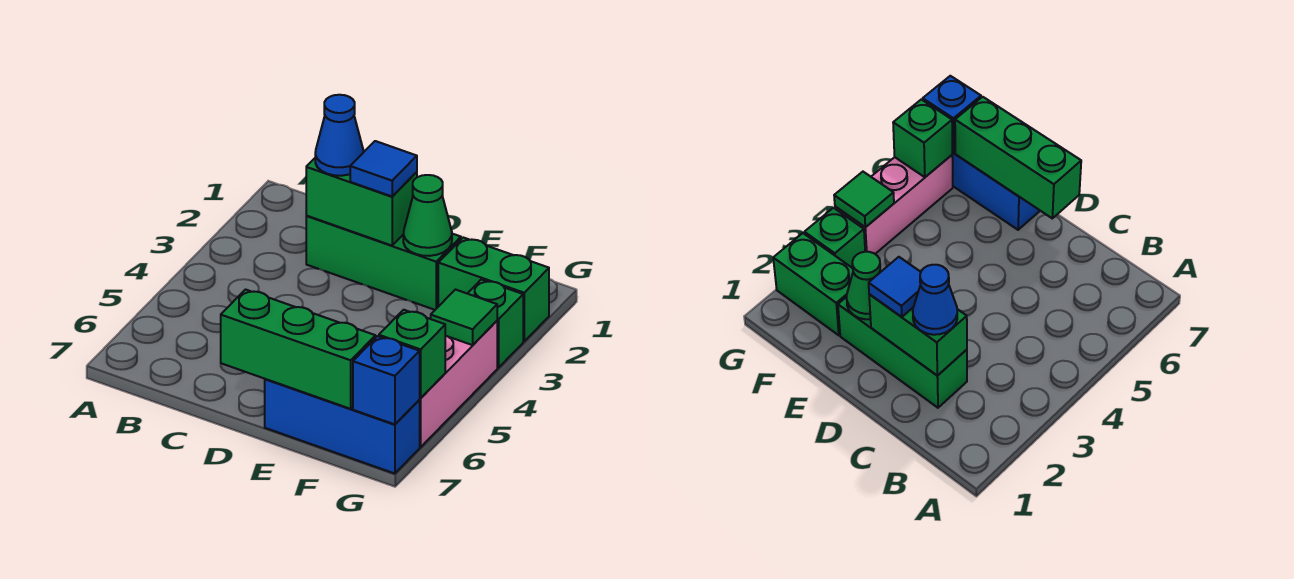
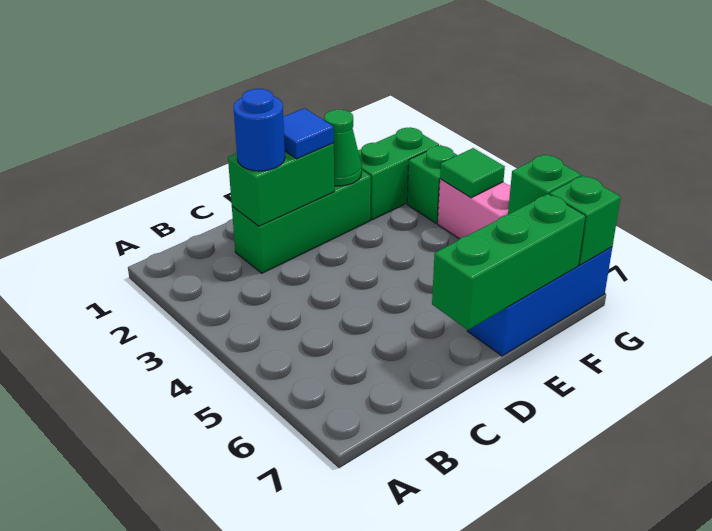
blue 1x1 cone [315,95,364,176] -> blue 1x1 round brick [234,89,285,171]
blue 1x1 brick [353,336,420,424] -> green 1x1 brick [549,176,621,265]

